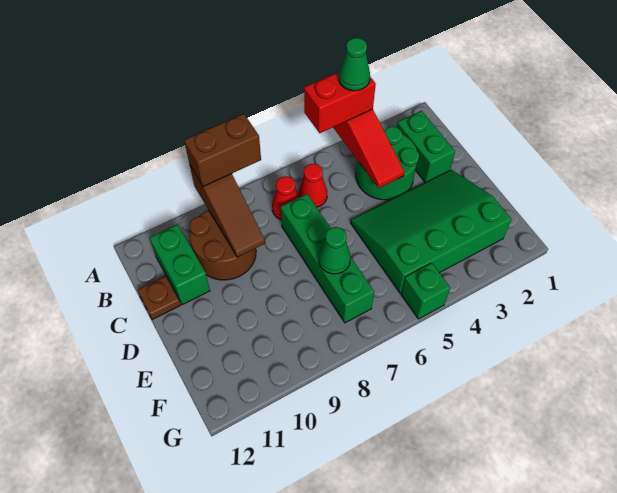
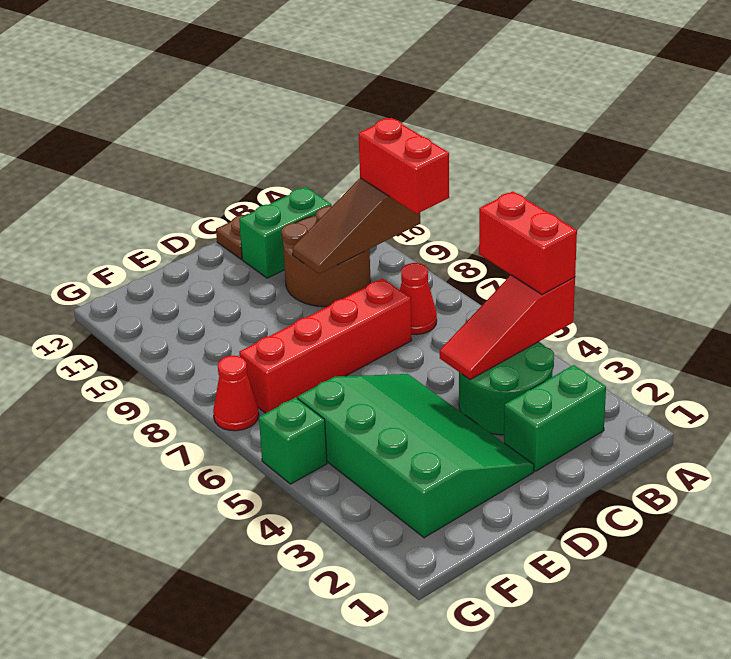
green 1x1 cone [339,38,370,91] -> none
brown 1x2 brick [184,114,261,186] -> red 1x2 brick [359,118,449,214]
red 1x1 cone [299,164,327,207] -> red 1x1 cone moved to [213,356,259,431]
green 1x4 brick [281,194,374,323] -> red 1x4 brick [239,279,412,413]
green 1x1 cone [319,227,351,274] -> none

